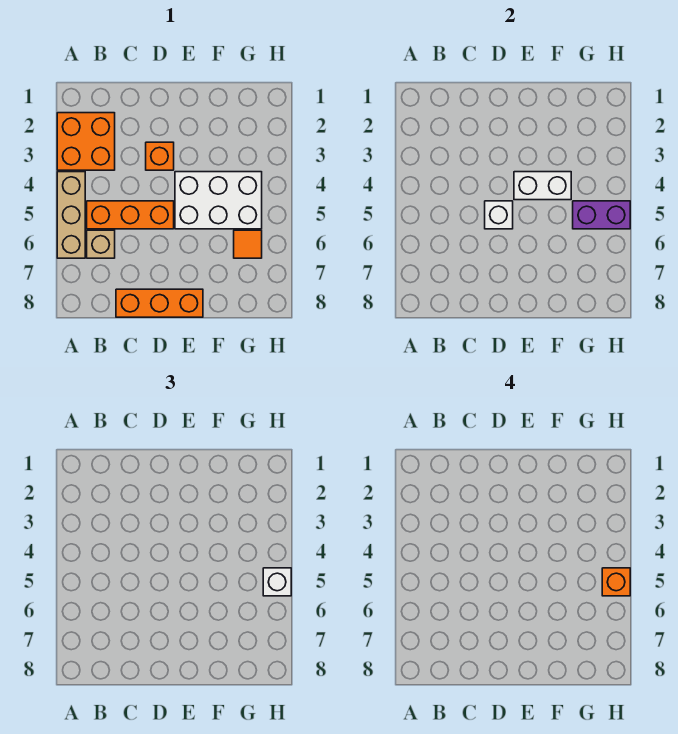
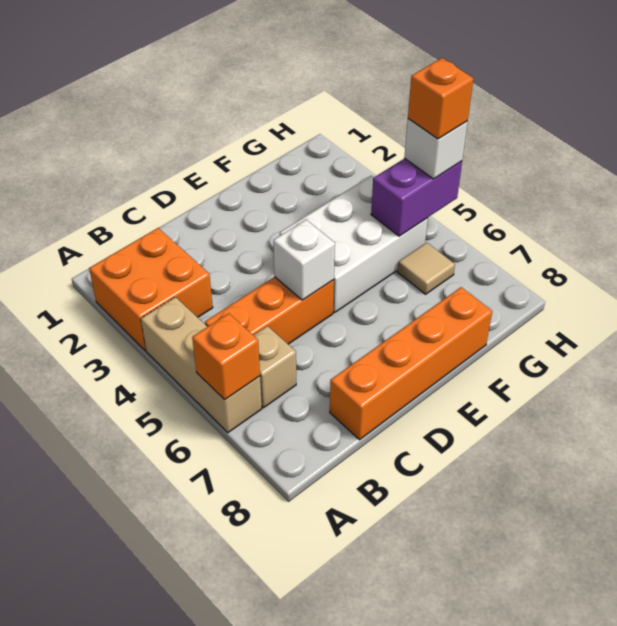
orange 1x3 brick [116,289,203,317] -> orange 1x4 brick [330,287,492,440]
orange 1x1 brick [146,142,174,170] -> orange 1x1 brick moved to [192,313,260,400]
white 1x2 brick [514,172,571,200] -> none
orange 1x1 tile [234,230,262,258] -> tan 1x1 tile [398,243,455,294]

